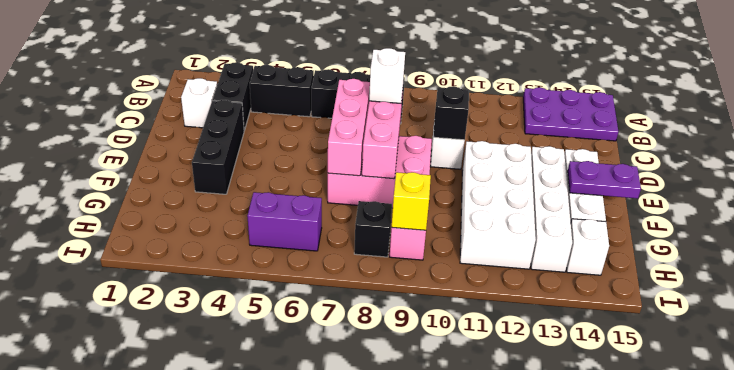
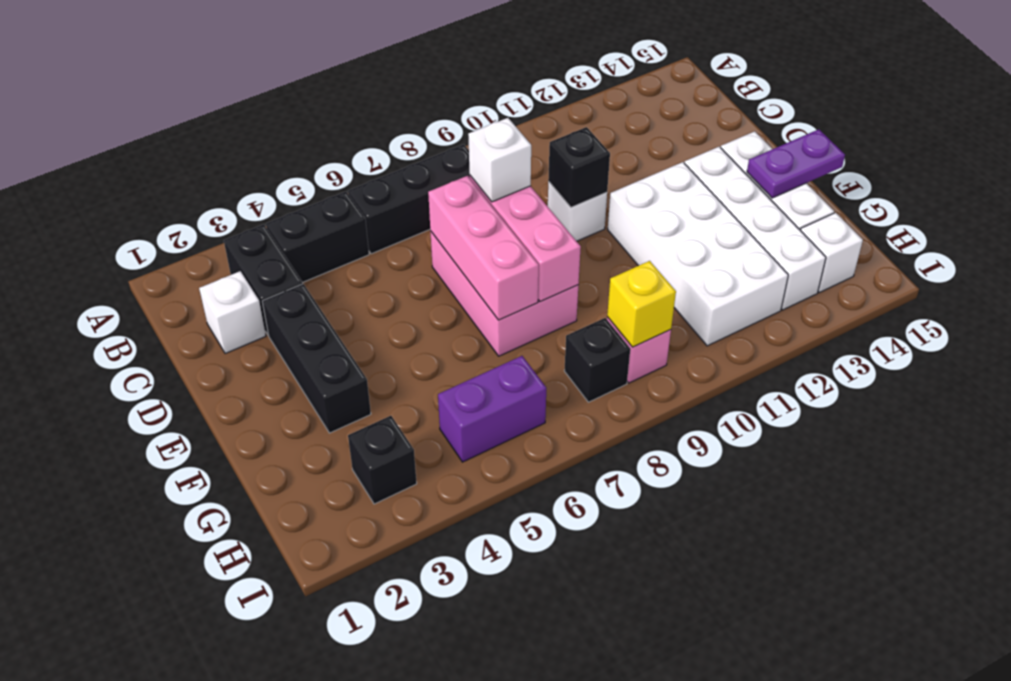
purple 2x3 plate [523,87,618,141] -> none
pink 2x3 brick [328,136,432,208] -> pink 2x3 brick turned to [430,231,578,356]
none -> black 1x1 brick [348,416,417,504]

